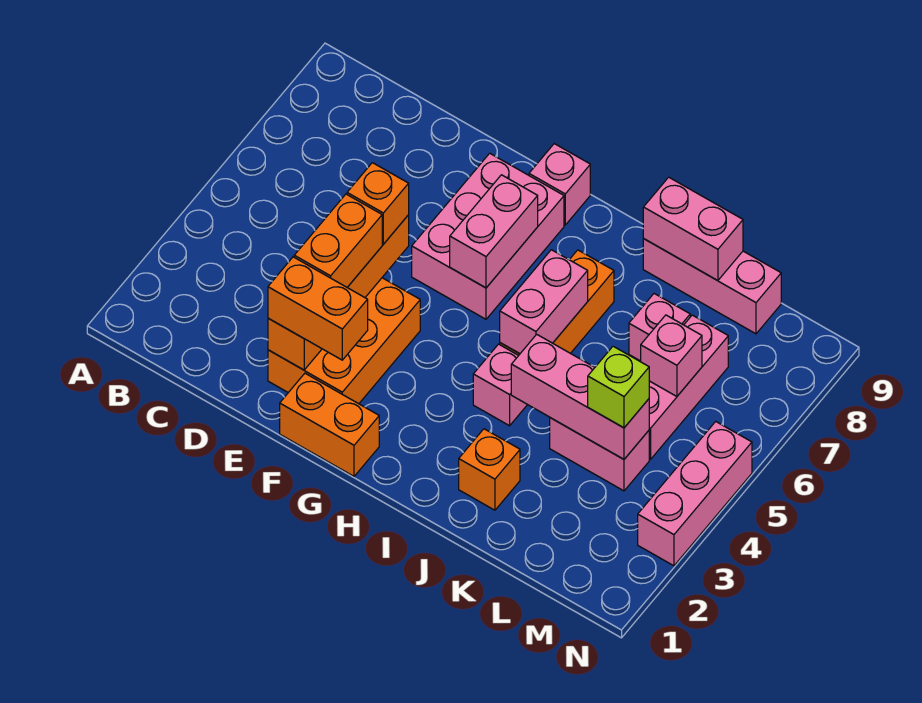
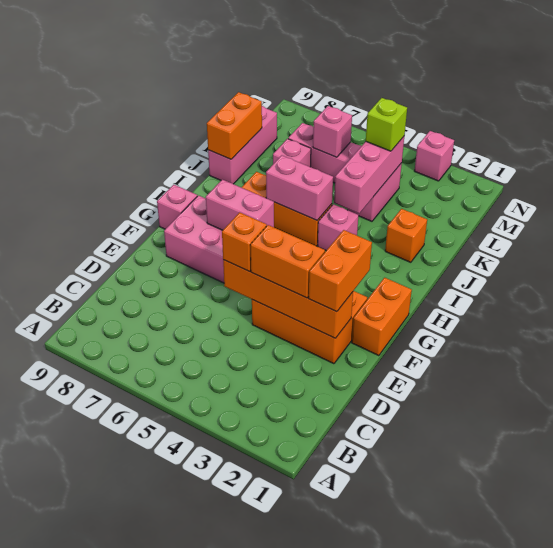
pink 1x2 brick [643,177,743,281] -> orange 1x2 brick [207,92,262,159]
pink 1x3 brick [638,422,752,566] -> pink 1x1 brick [415,131,454,181]

